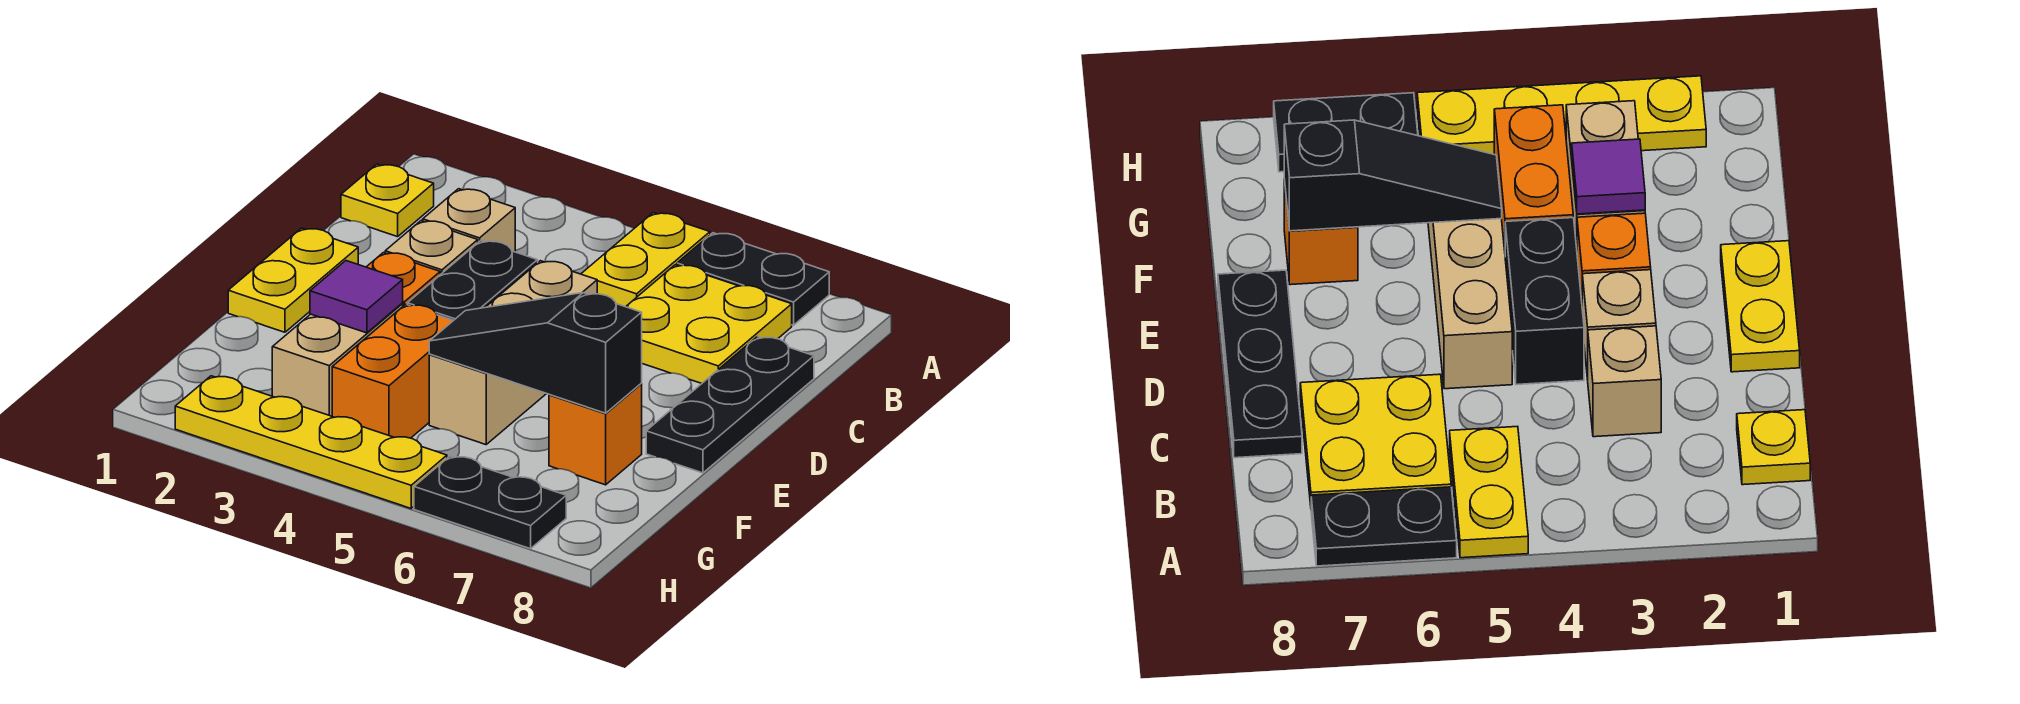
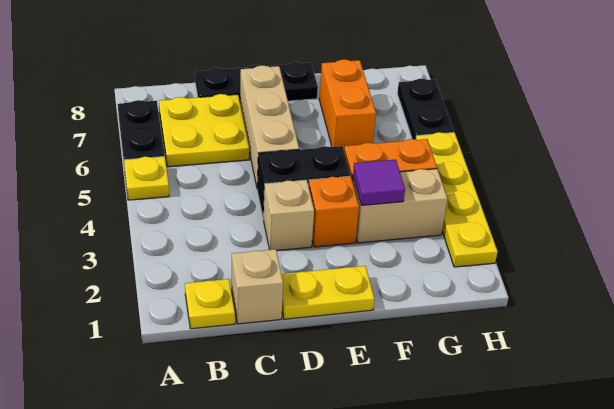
yellow 1x2 plate [581,213,710,307] -> yellow 1x1 plate [124,156,169,200]
tan 1x1 brick [423,189,515,252] -> tan 1x1 brick moved to [231,249,283,324]
tan 1x3 brick [429,261,597,445] -> tan 1x3 brick turned to [240,65,299,187]
black 1x3 slope [429,293,642,413] -> none
orange 1x1 brick [549,384,642,485] -> orange 1x2 brick [319,60,376,149]

